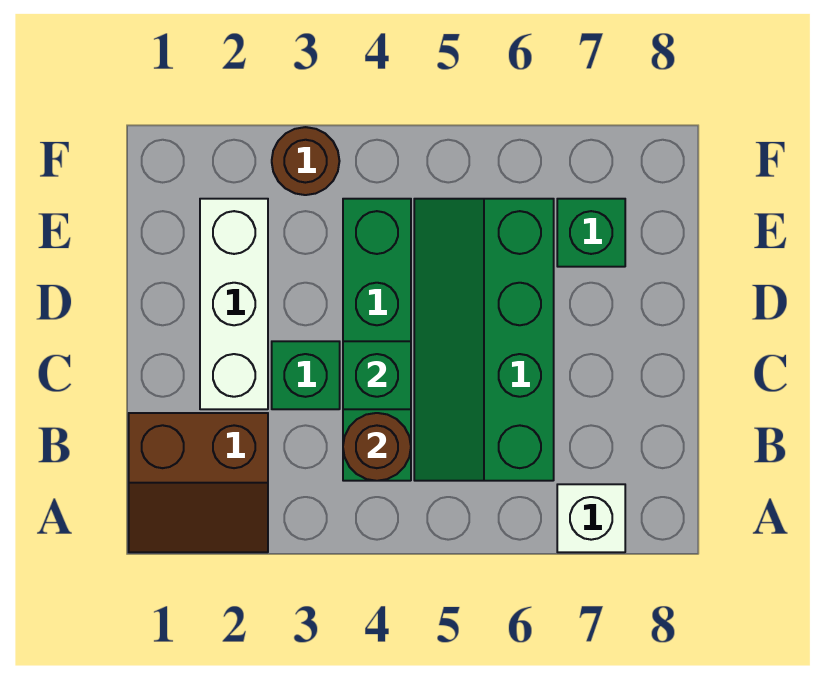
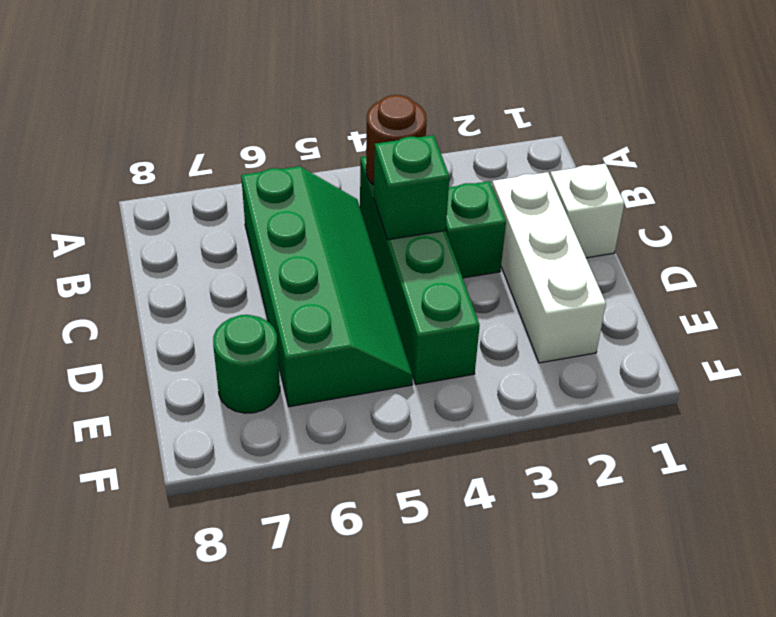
brown 2x2 slope [129,413,268,552] -> none
white 1x1 brick [557,484,625,552] -> white 1x1 brick moved to [550,164,624,258]
green 1x1 brick [557,199,625,267] -> green 1x1 round brick [213,315,280,413]
brown 1x1 round brick [272,127,339,195] -> none

